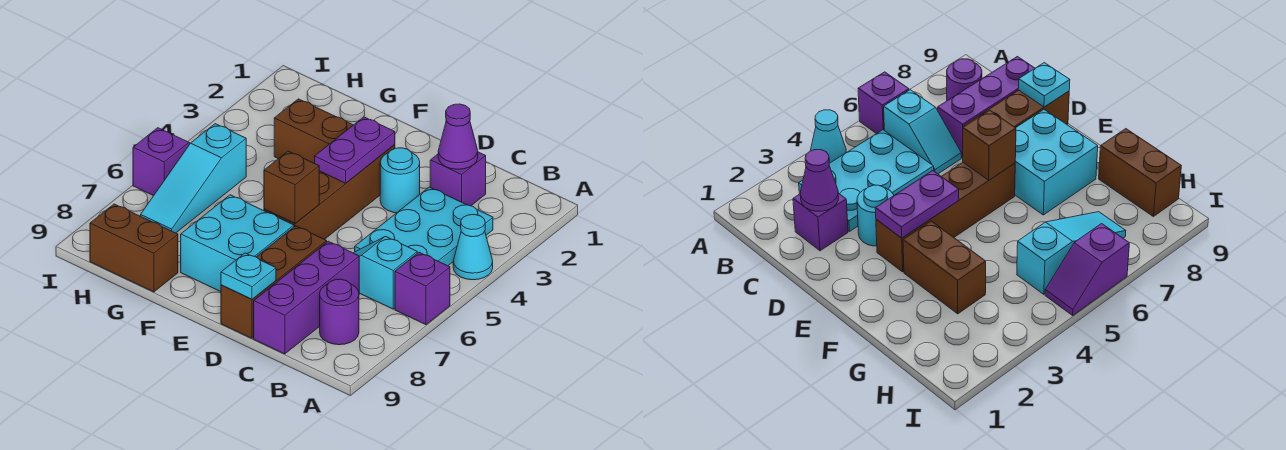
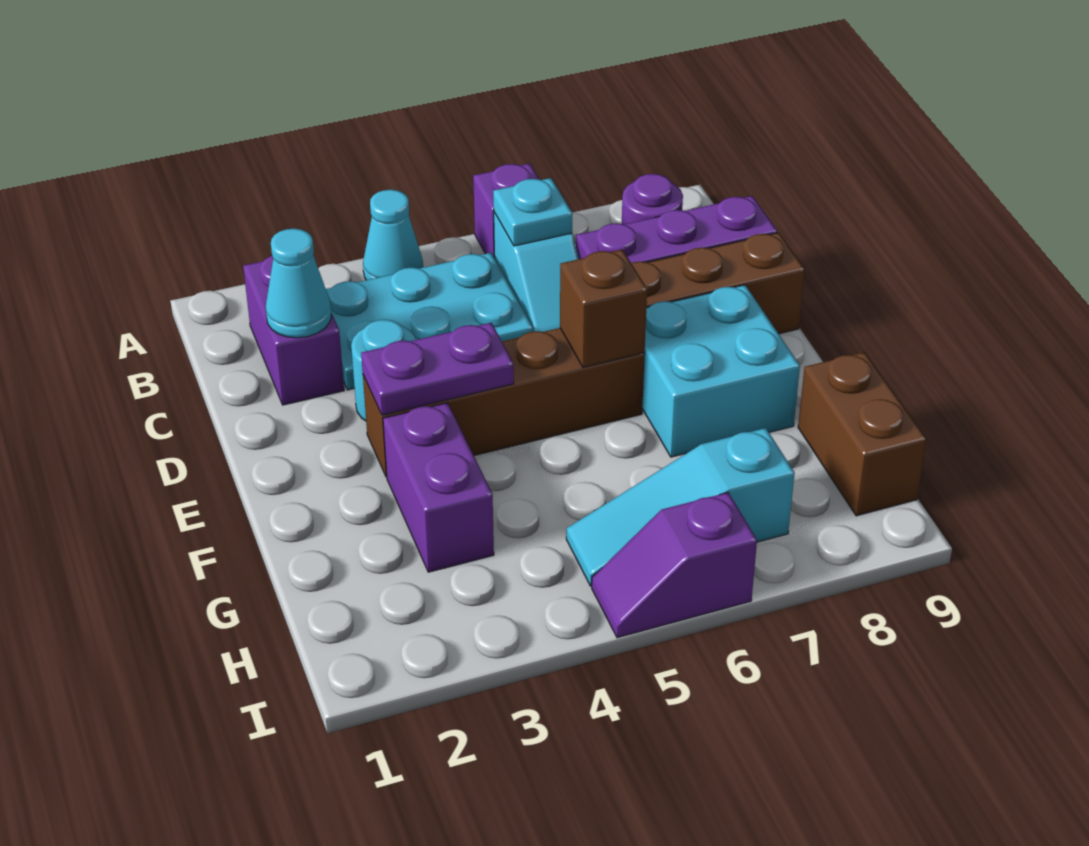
purple 1x1 brick [430,152,486,206] -> purple 1x2 brick [243,256,344,405]
purple 1x1 cone [438,104,478,169] -> cyan 1x1 cone [266,229,332,338]
cyan 1x1 plate [221,253,276,299] -> cyan 1x1 plate moved to [493,178,572,246]
brown 1x2 brick [274,99,353,163] -> purple 1x2 brick [383,403,494,572]
cyan 1x3 slope [141,124,246,233] -> cyan 1x3 slope turned to [566,428,795,586]

